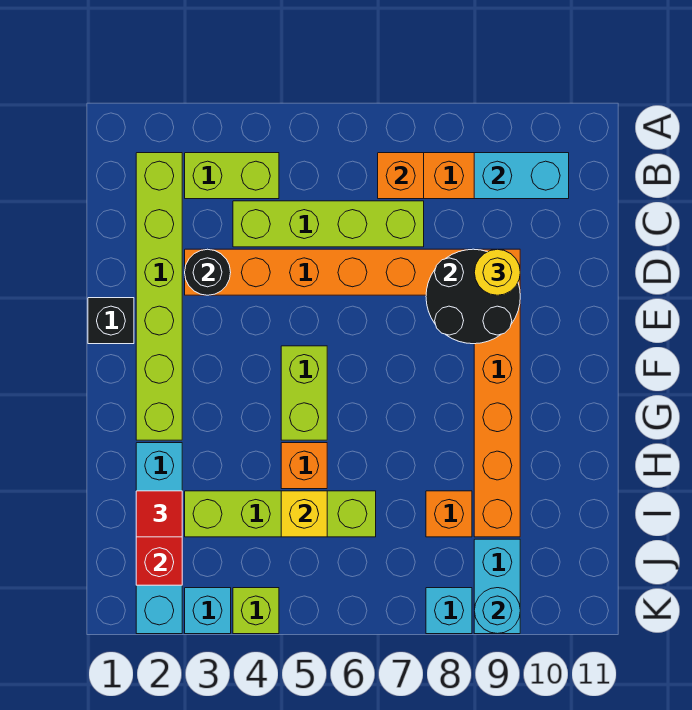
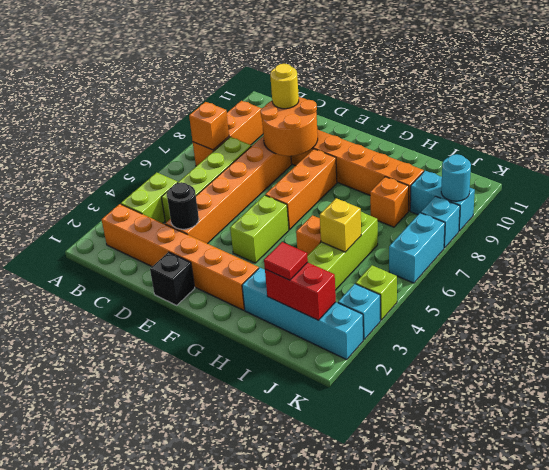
lime 1x6 brick [136,153,182,440] -> orange 1x6 brick [102,204,259,310]
cyan 1x2 brick [474,153,569,199] -> cyan 1x2 brick moved to [389,213,445,283]
black 2x2 round brick [426,249,520,344] -> orange 2x2 round brick [261,97,318,156]
lime 1x2 brick [281,346,327,440] -> lime 1x2 brick turned to [230,195,289,263]
none -> orange 1x3 brick [265,149,337,230]

